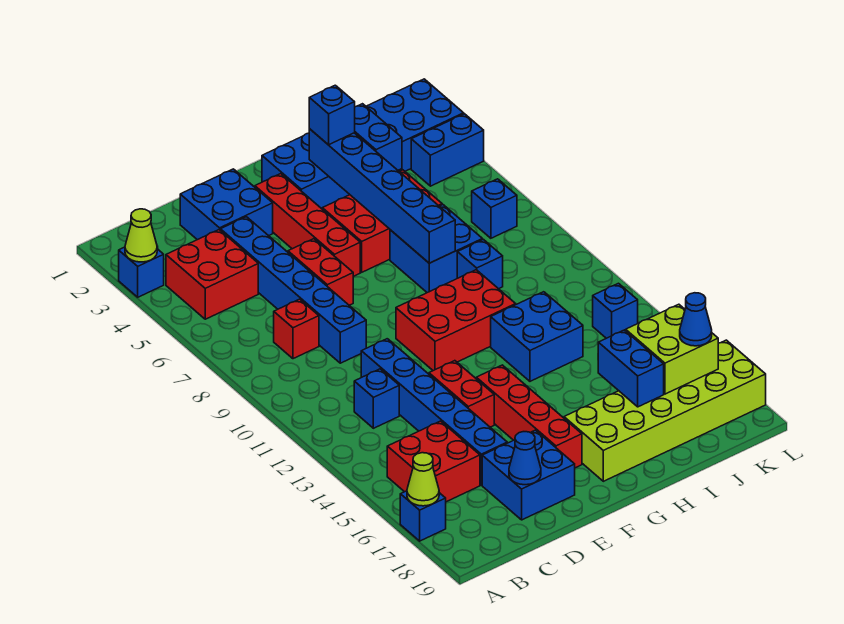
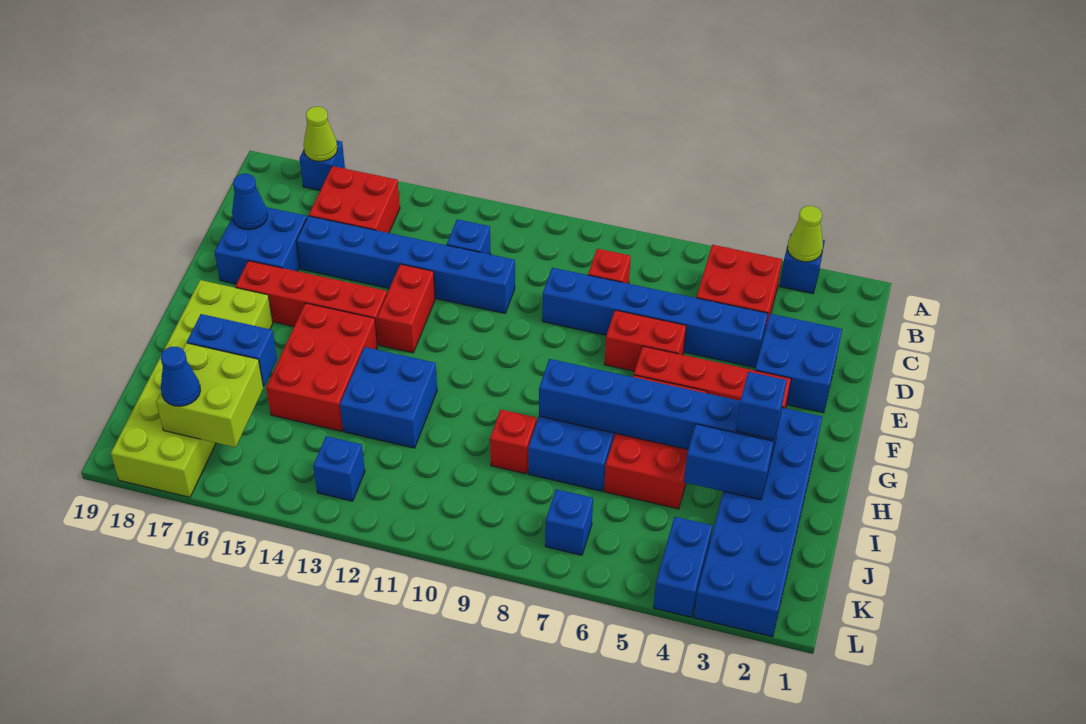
red 1x2 brick [429,361,494,427] -> red 1x2 brick turned to [377,264,435,353]
red 2x3 brick [396,270,516,371] -> red 2x3 brick moved to [266,303,378,431]
blue 1x1 brick [457,239,503,289] -> red 1x1 brick [490,410,537,474]

